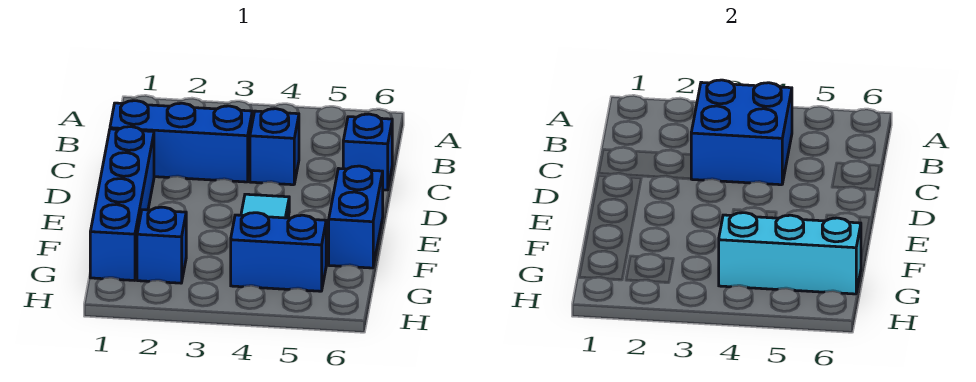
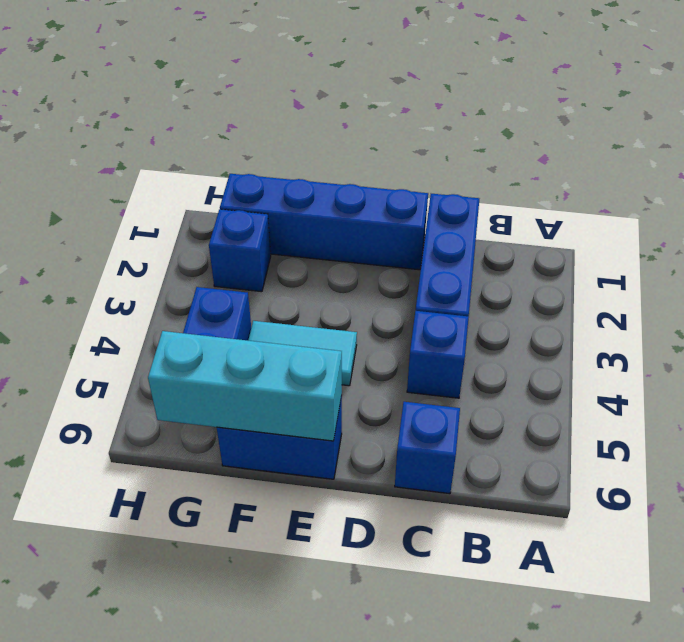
blue 2x2 brick [691,80,792,185] -> none
cyan 1x3 brick [719,213,861,294] -> cyan 1x3 brick turned to [148,331,342,441]

